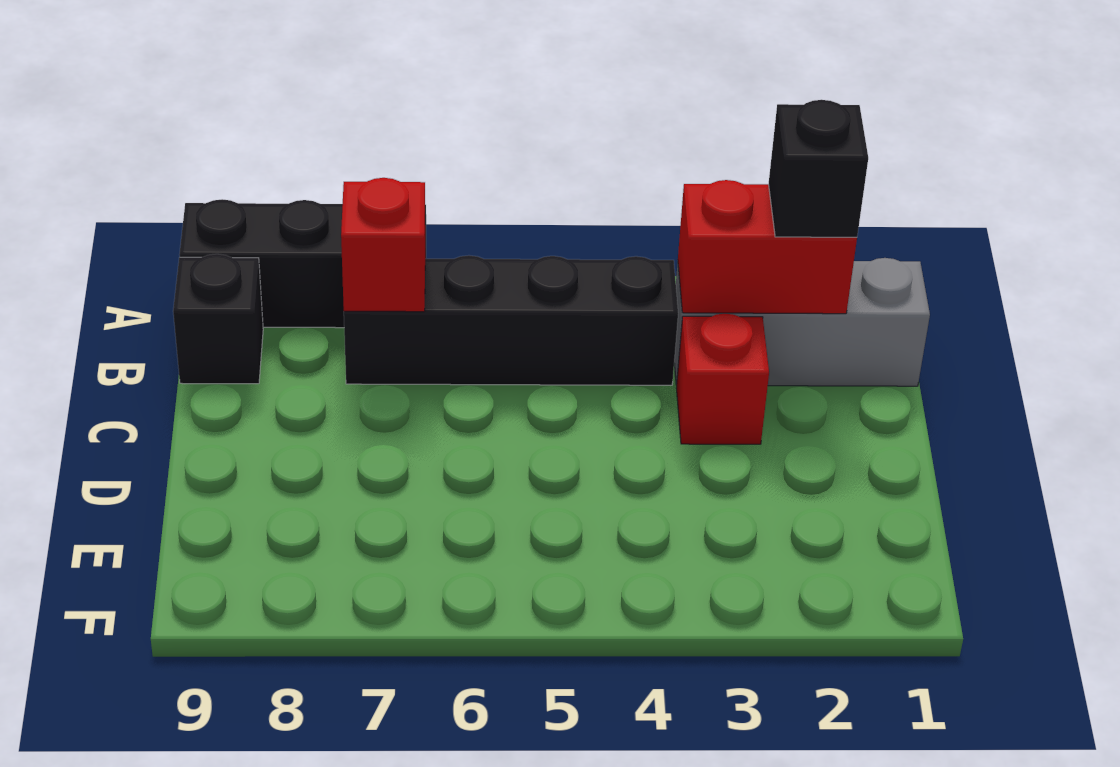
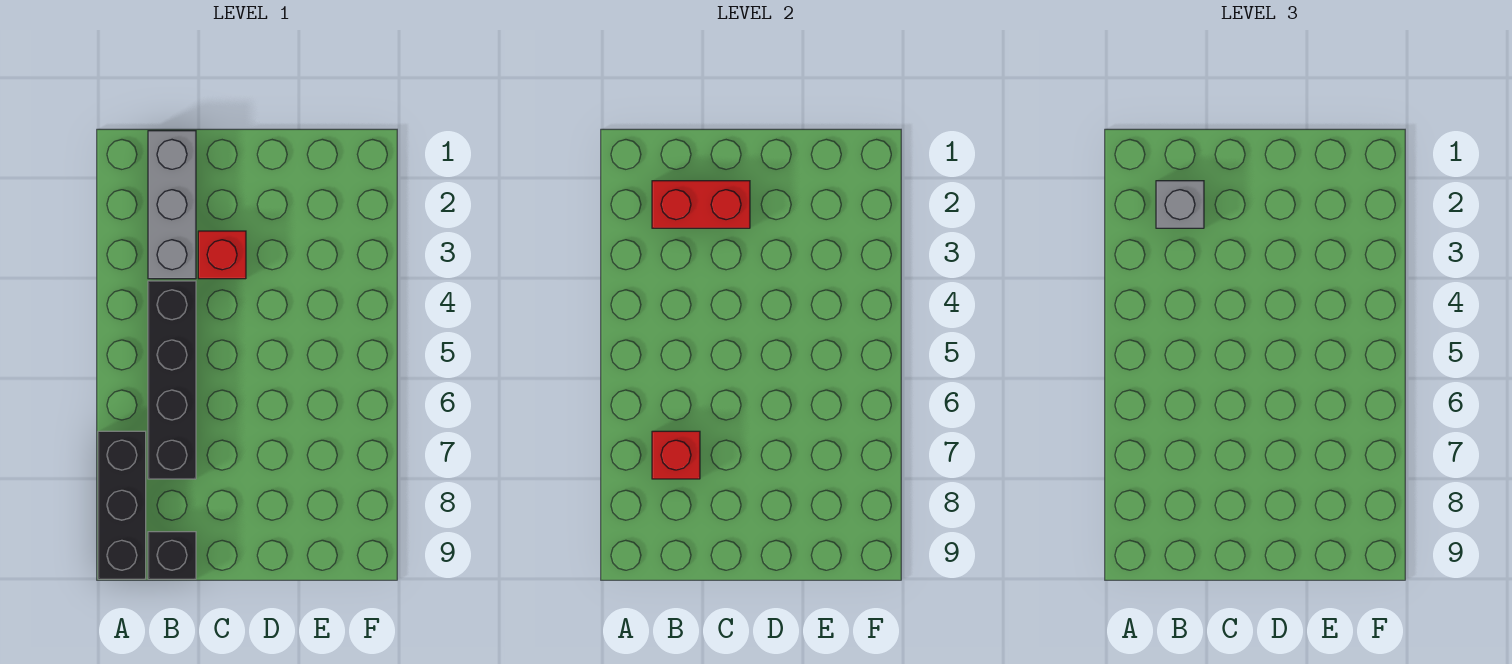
red 1x2 brick [678,180,857,314] -> red 1x2 brick turned to [652,181,750,228]
black 1x1 brick [769,100,868,237] -> grey 1x1 brick [1156,181,1204,228]

